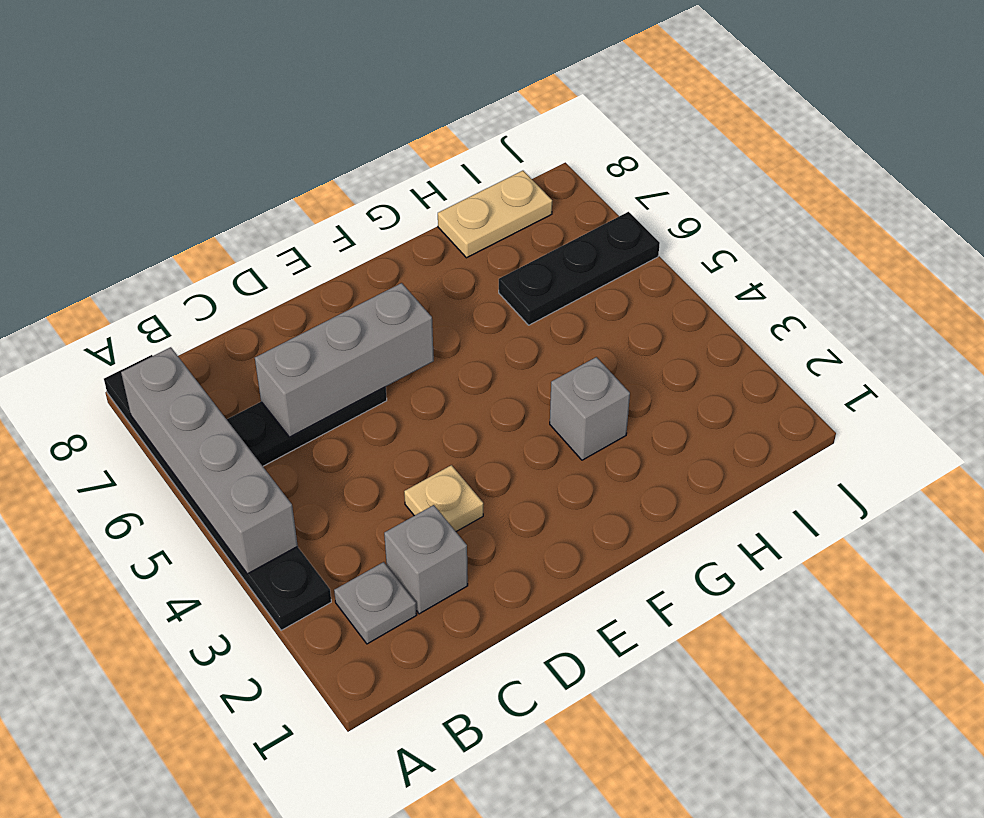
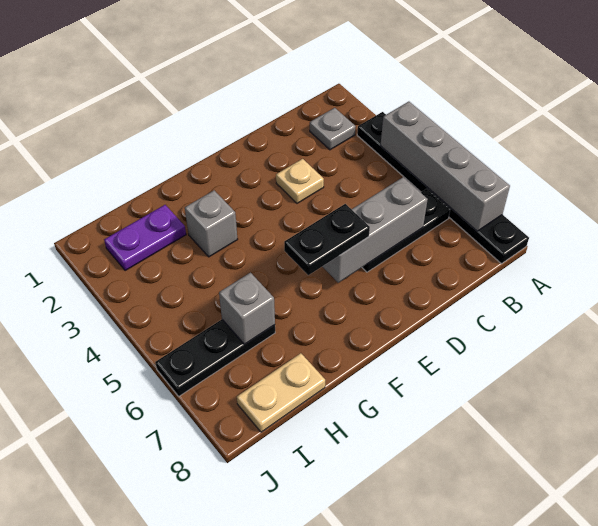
grey 1x1 brick [384,505,468,614] -> grey 1x1 brick moved to [219,273,275,344]
none -> black 1x2 plate [284,204,370,275]
none -> purple 1x2 plate [104,205,186,271]

